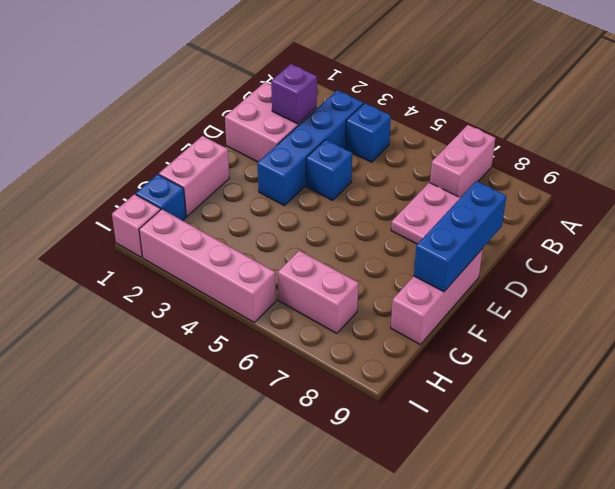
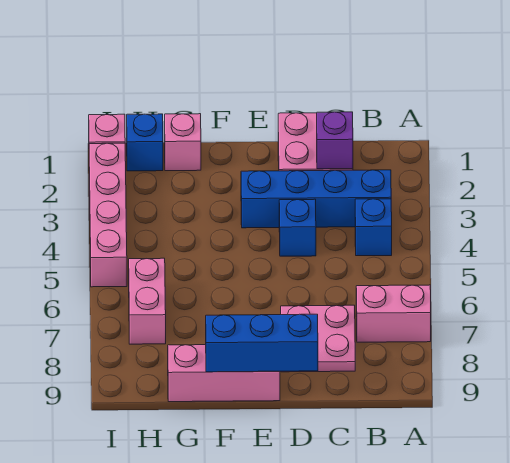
pink 1x2 brick [159,136,230,216] -> pink 1x1 brick [165,114,201,171]

